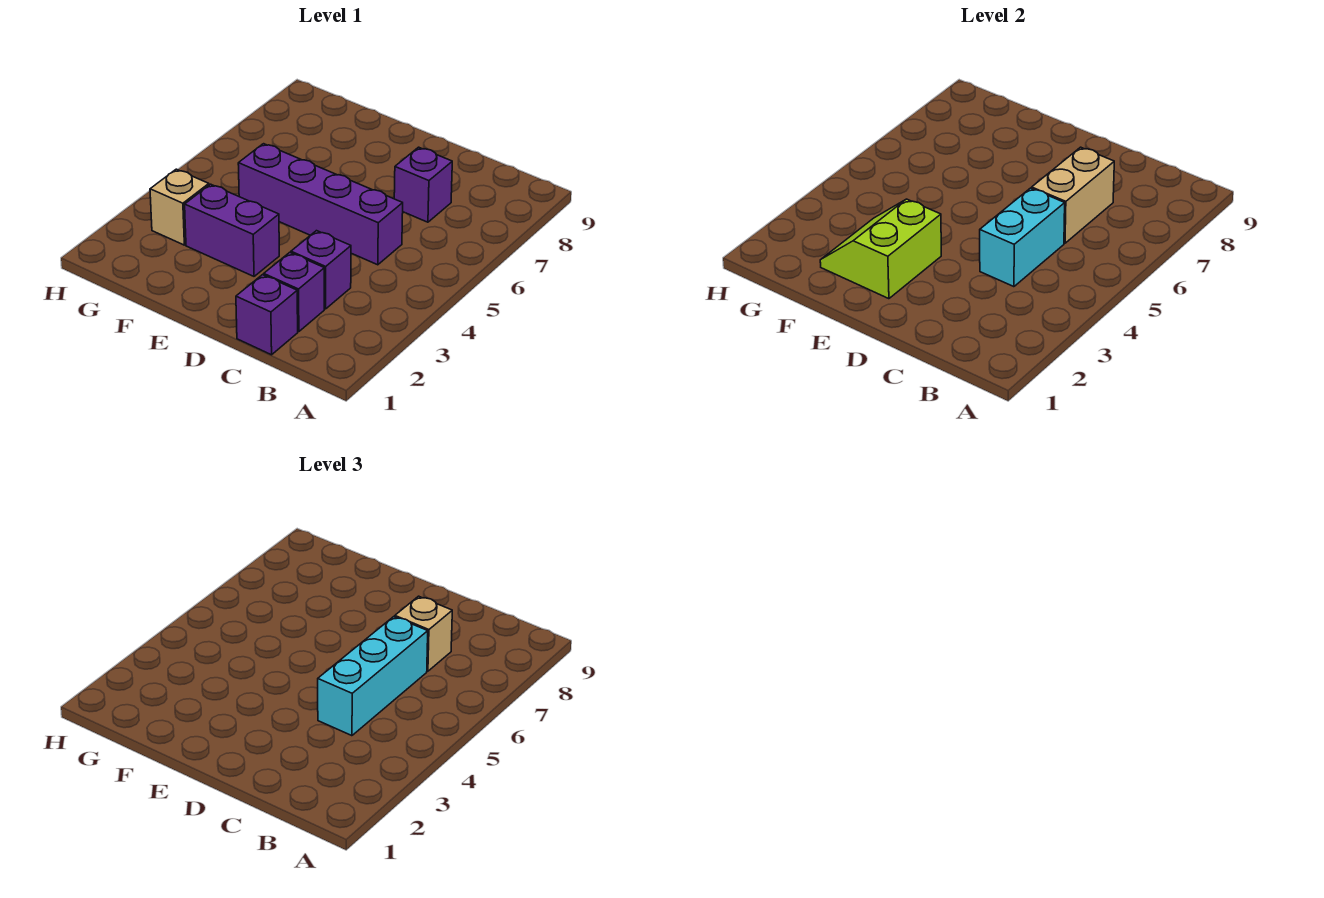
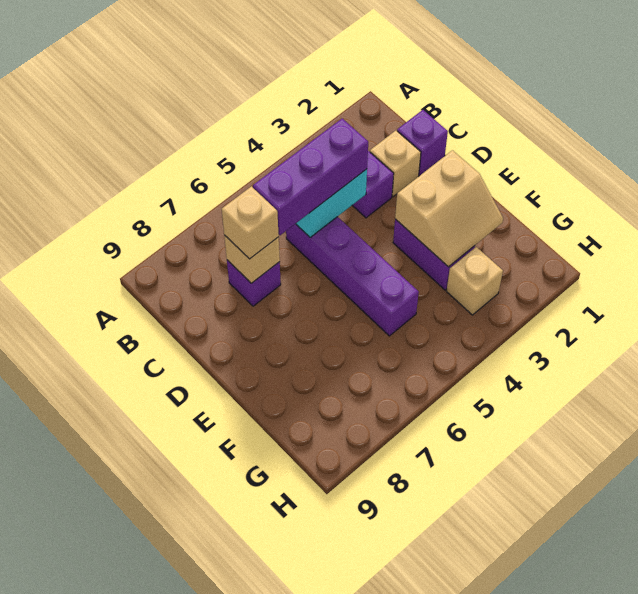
purple 1x1 brick [264,252,324,332] -> tan 1x1 brick [370,131,421,197]
cyan 1x3 brick [318,617,428,736] -> purple 1x3 brick [253,119,368,235]
tan 1x2 brick [1032,147,1114,243] -> tan 1x1 brick [224,235,280,283]
lime 2x2 slope [820,199,941,299] -> tan 2x2 slope [395,150,503,267]

